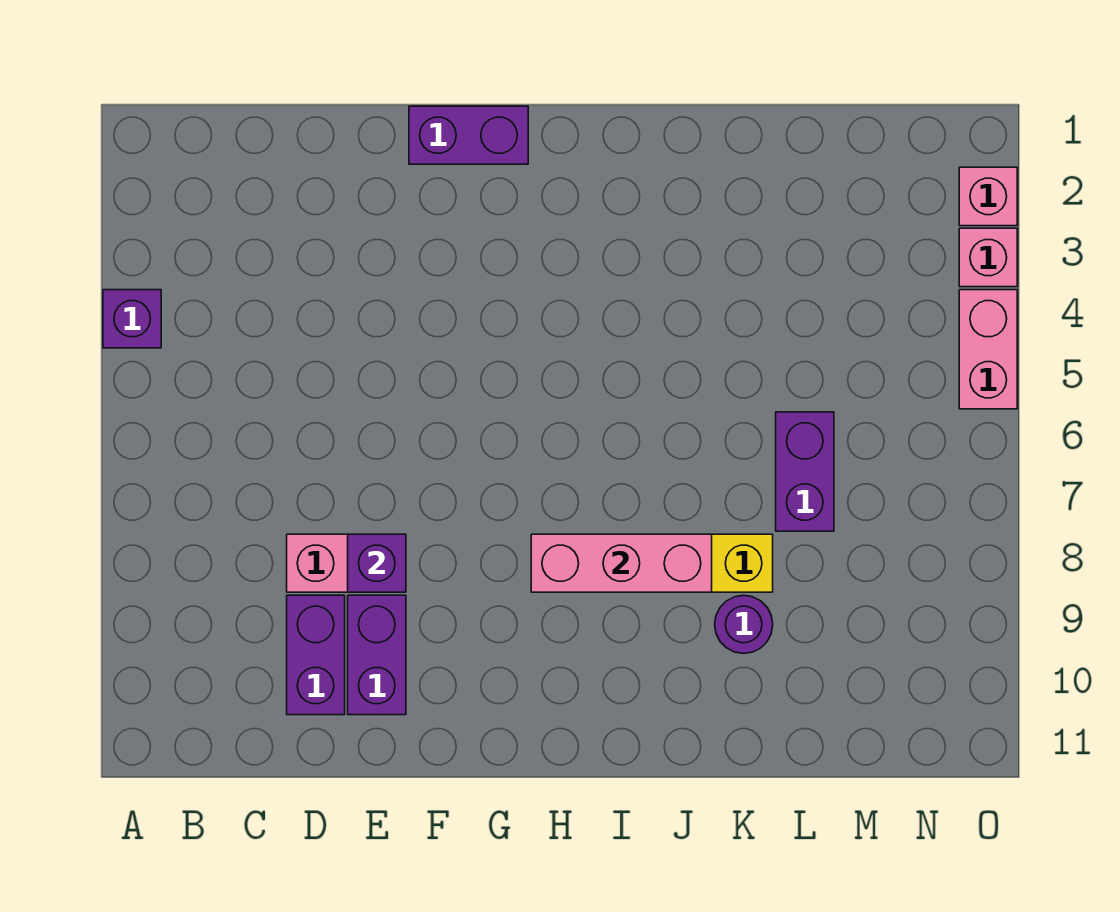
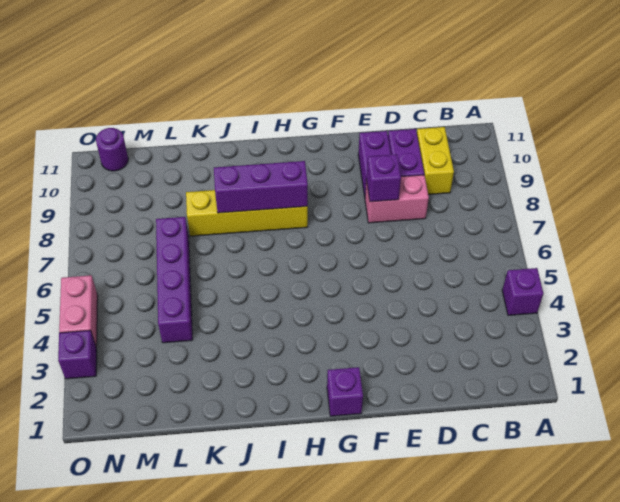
none -> yellow 1x2 brick [417,127,454,195]
purple 1x2 brick [409,106,528,164] -> purple 1x1 brick [327,367,363,416]
pink 1x3 brick [531,534,712,592] -> purple 1x3 brick [214,161,308,213]
purple 1x1 round brick [715,595,773,654] -> purple 1x1 round brick moved to [96,128,128,171]
purple 1x2 brick [776,412,834,531] -> purple 1x4 brick [156,217,193,343]
pink 1x1 brick [959,167,1017,226] -> none
pink 1x1 brick [959,228,1017,287] -> purple 1x1 brick [58,330,97,379]

